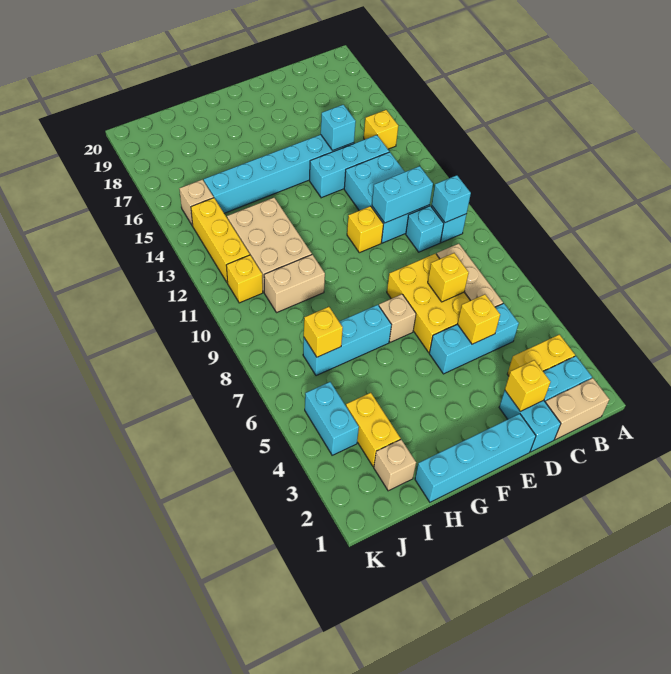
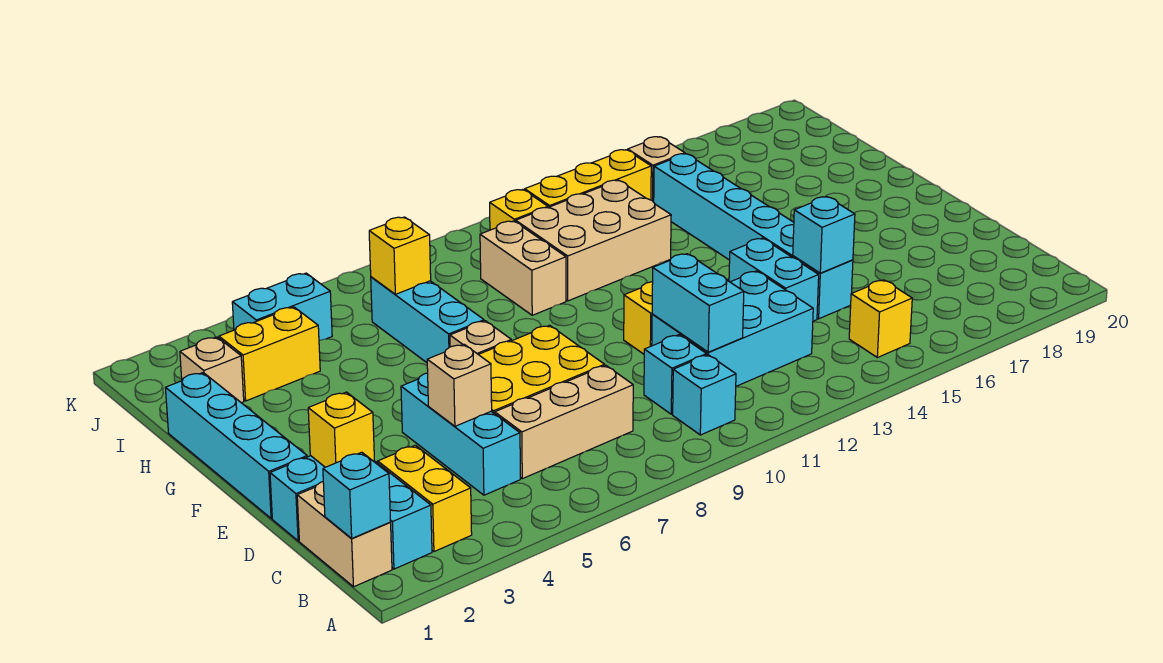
cyan 1x1 brick [432,175,471,223] -> cyan 1x1 brick moved to [323,452,391,539]
cyan 1x3 brick [310,135,389,198] -> cyan 1x2 brick [729,238,819,321]
yellow 1x1 brick [457,294,500,344] -> tan 1x1 brick [427,344,492,426]
yellow 1x1 brick [428,253,469,302] -> none

